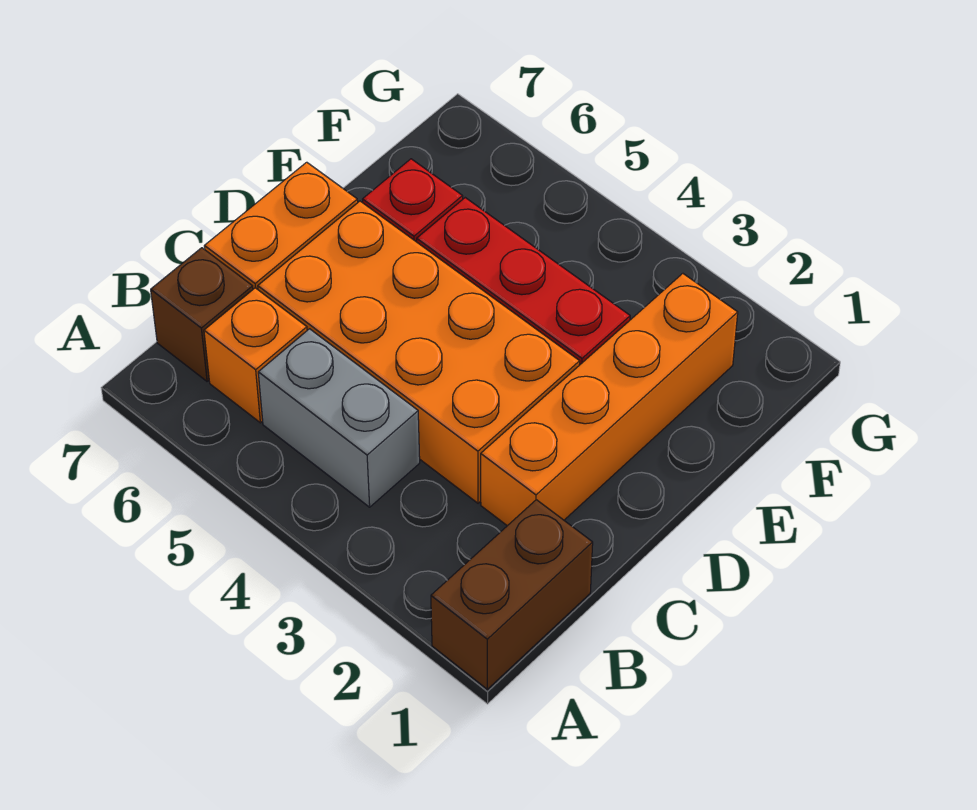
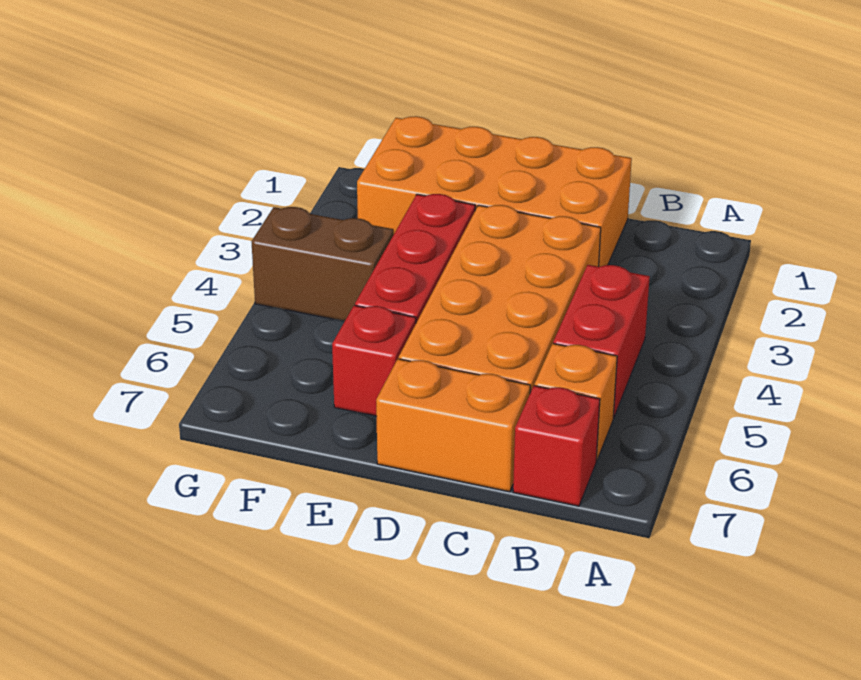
brown 1x2 brick [431,500,593,689] -> brown 1x2 brick moved to [251,207,394,321]
grey 1x2 brick [258,329,420,507] -> red 1x2 brick [553,265,650,418]
brown 1x1 brick [151,248,253,381] -> red 1x1 brick [513,386,600,506]
orange 1x4 brick [481,274,738,526] -> orange 2x4 brick [357,116,632,267]

